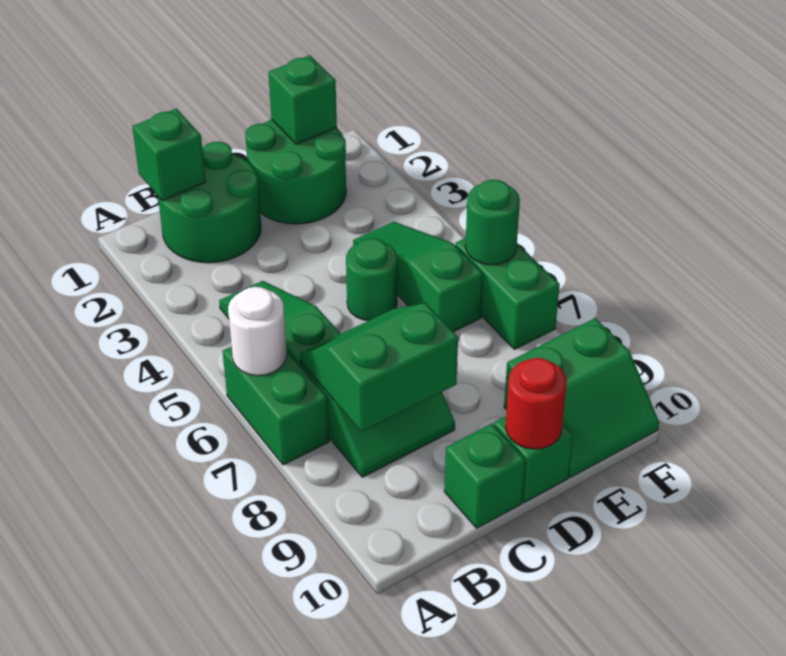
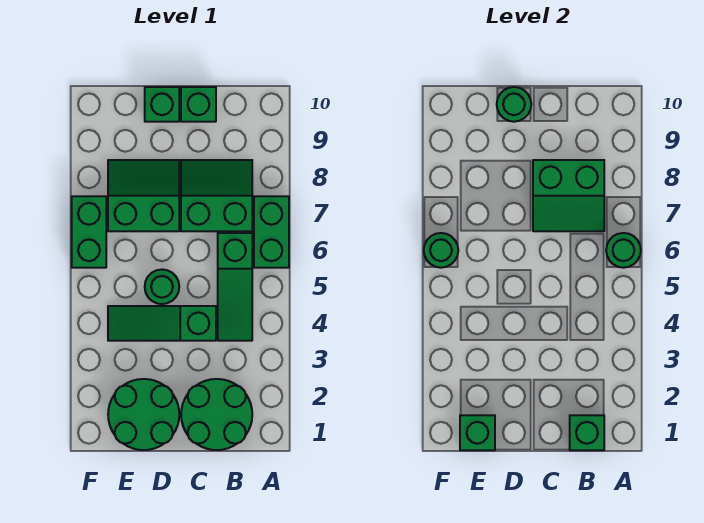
white 1x1 round brick [228,287,287,376] -> green 1x1 round brick [606,233,641,268]
red 1x1 round brick [506,358,567,449] -> green 1x1 round brick [497,87,531,122]
green 1x3 slope [353,222,483,332] -> green 1x3 slope turned to [108,306,216,341]
green 2x2 slope [504,318,659,477] -> green 2x2 slope moved to [108,160,179,231]

